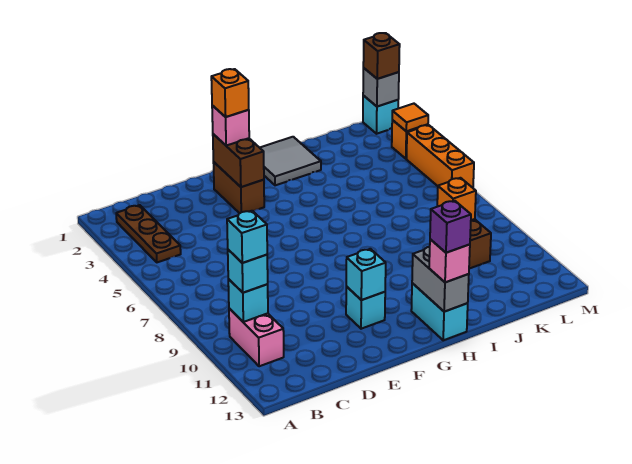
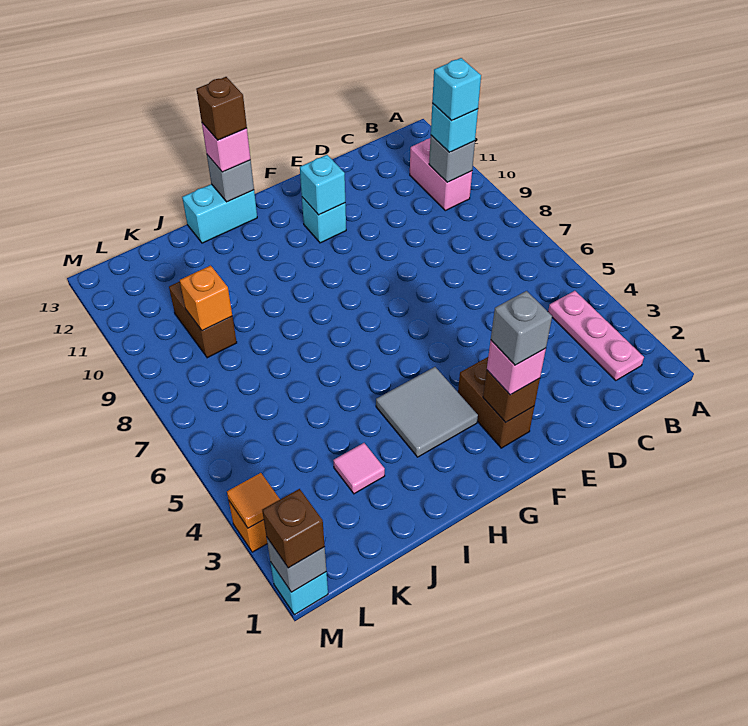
brown 1x3 plate [116,205,181,262] -> pink 1x3 plate [548,291,644,381]
cyan 1x1 brick [228,279,268,322] -> grey 1x1 brick [429,135,475,182]
brown 1x2 brick [213,134,264,187] -> brown 1x1 brick [483,370,540,423]
orange 1x1 brick [211,69,249,117] -> grey 1x1 brick [491,291,552,365]
grey 2x2 tile [260,137,321,185] -> grey 2x2 tile moved to [376,367,478,457]
cyan 1x2 brick [411,283,468,340] -> cyan 1x2 brick turned to [182,184,257,243]
grey 1x2 brick [412,247,469,312] -> grey 1x1 brick [207,155,254,202]
purple 1x1 brick [430,201,471,253] -> brown 1x1 brick [196,77,247,140]
none -> pink 1x1 tile [333,443,385,494]
orange 1x3 brick [407,125,474,188] -> none

